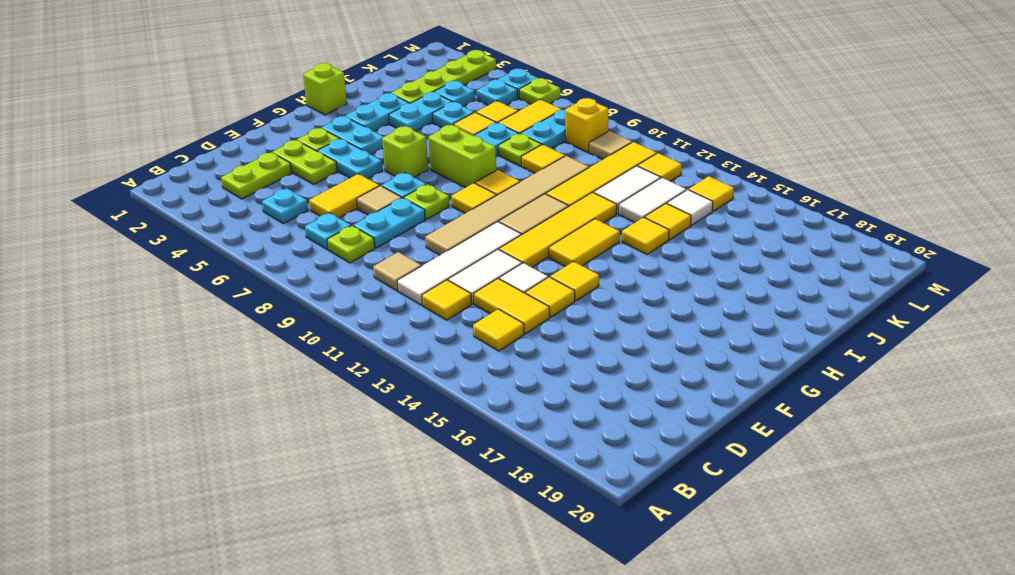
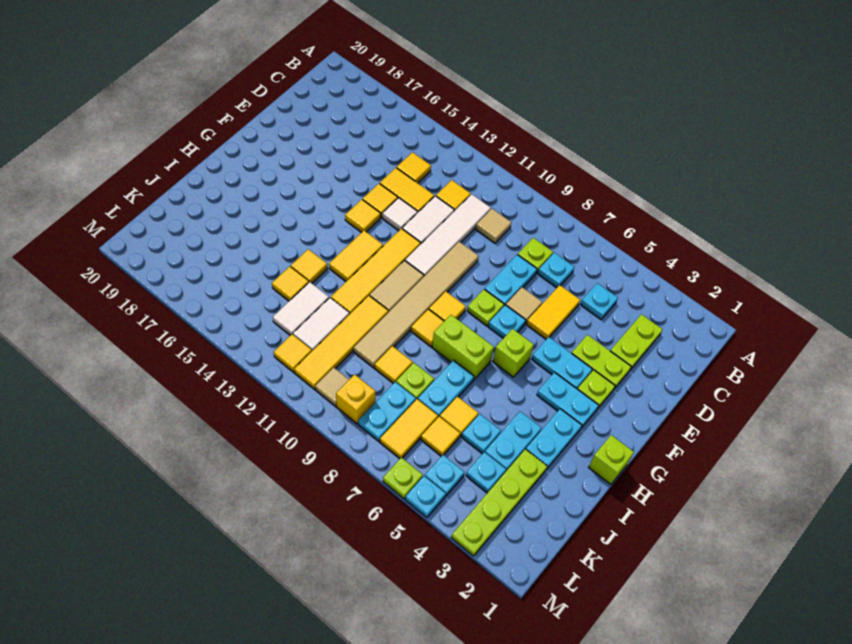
white 1x1 tile [667,190,713,225] -> none
yellow 1x1 tile [689,176,734,211] -> none

